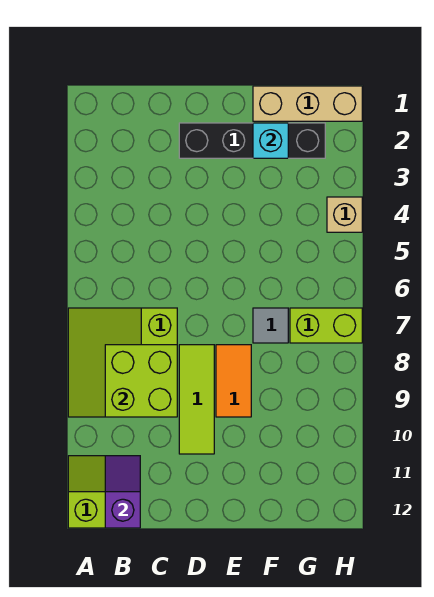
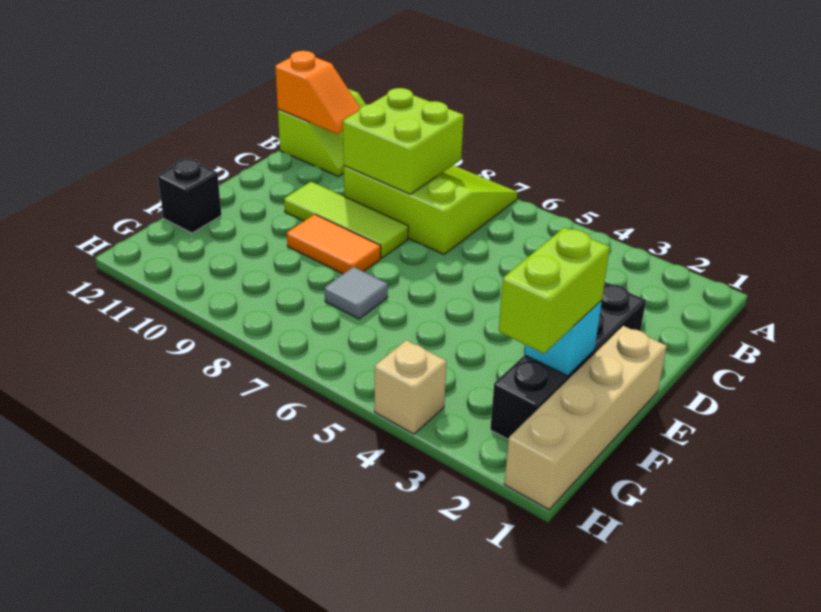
purple 1x2 slope [105,456,140,528] -> orange 1x2 slope [275,51,360,134]
tan 1x3 brick [253,86,362,121] -> tan 1x4 brick [504,326,667,509]
none -> black 1x1 brick [158,159,221,233]
lime 1x2 brick [290,308,362,343] -> lime 1x2 brick moved to [499,228,610,354]

